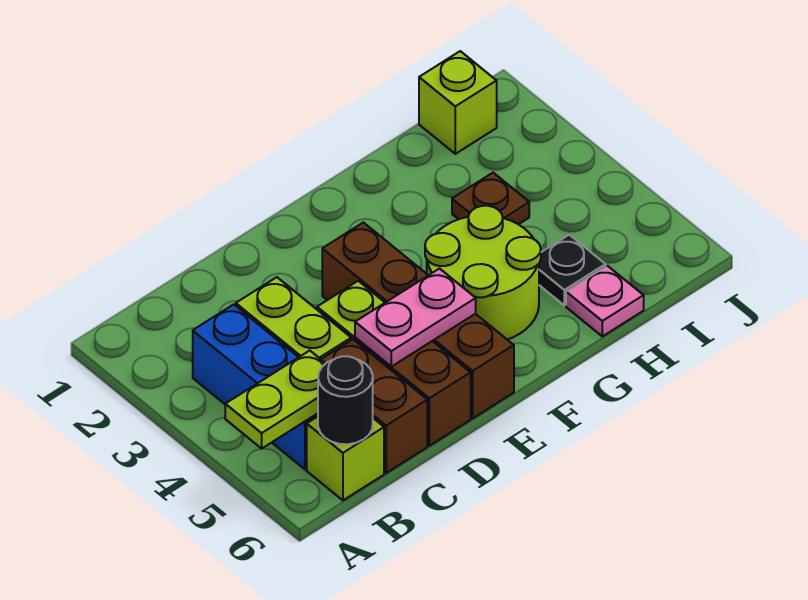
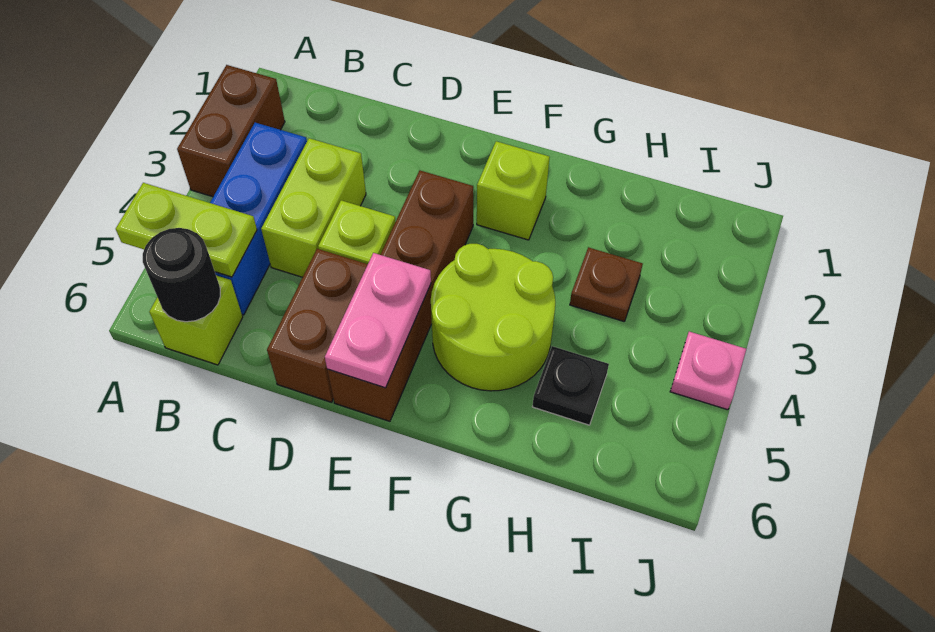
brown 1x2 brick [321,339,427,473] -> brown 1x2 brick moved to [177,65,285,197]
pink 1x2 plate [355,269,476,367] -> pink 1x2 plate turned to [325,253,431,388]
pink 1x1 plate [566,266,644,336] -> pink 1x1 plate moved to [670,332,746,410]
lime 1x1 brick [419,51,497,154] -> lime 1x1 brick moved to [477,141,549,240]

